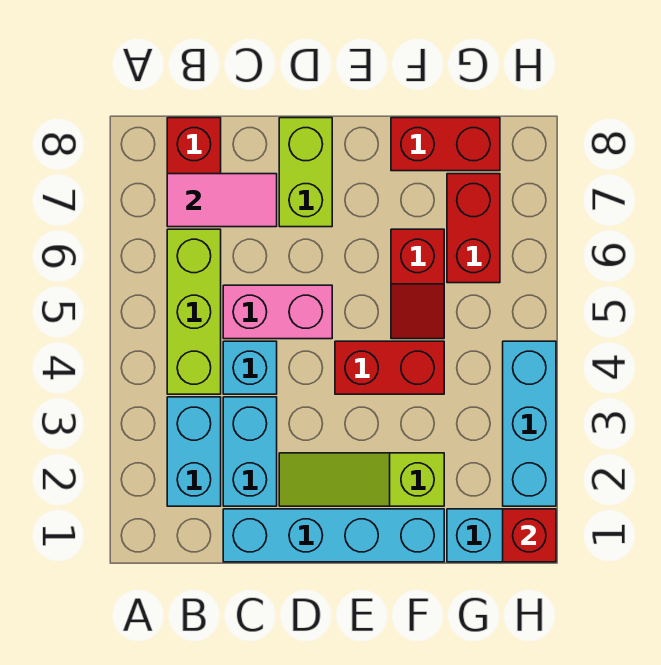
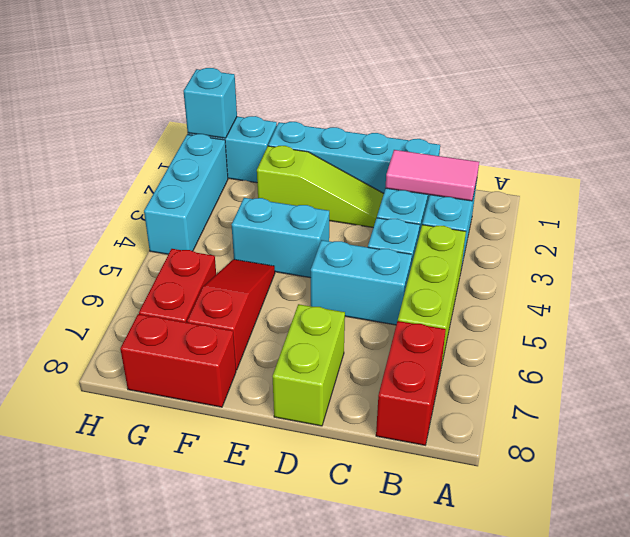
pink 1x2 tile [167,174,277,227] -> pink 1x2 tile moved to [385,150,479,201]
pink 1x2 brick [223,285,332,339] -> cyan 1x2 brick [311,240,412,325]
red 1x2 brick [335,341,444,394] -> cyan 1x2 brick [232,198,329,278]
red 1x2 slope [391,229,444,339] -> red 1x3 slope [187,259,275,370]
red 1x1 brick [503,509,556,562] -> cyan 1x1 brick [183,68,237,138]

